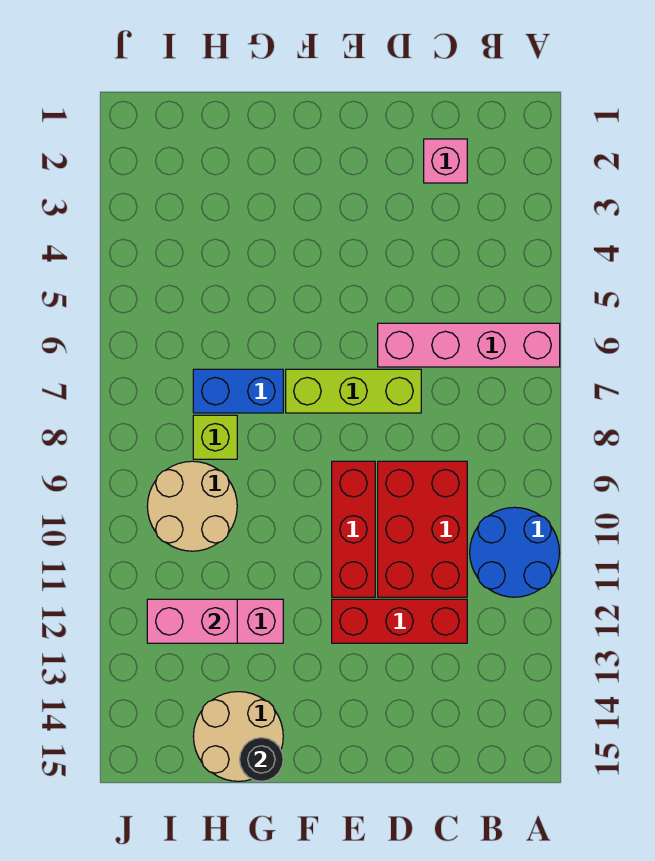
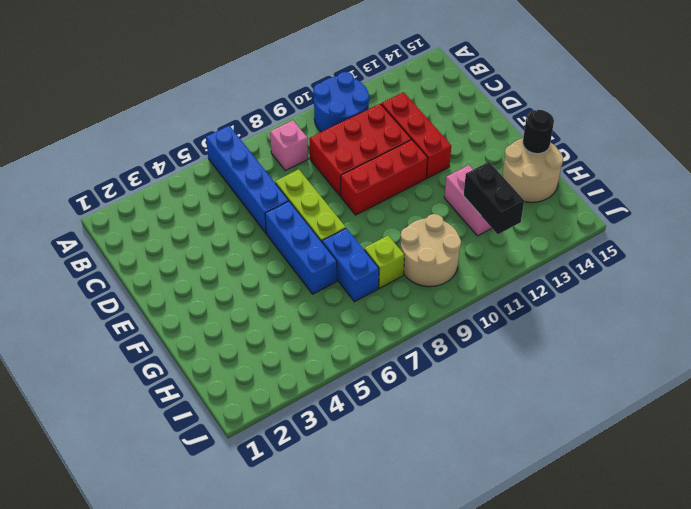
pink 1x4 brick [378,323,560,367] -> blue 1x4 brick [206,126,289,233]
pink 1x1 brick [424,139,467,183] -> pink 1x1 brick moved to [270,120,308,170]
none -> blue 1x3 brick [265,201,337,294]
pink 1x2 brick [147,599,237,643] -> black 1x2 brick [463,162,524,234]

